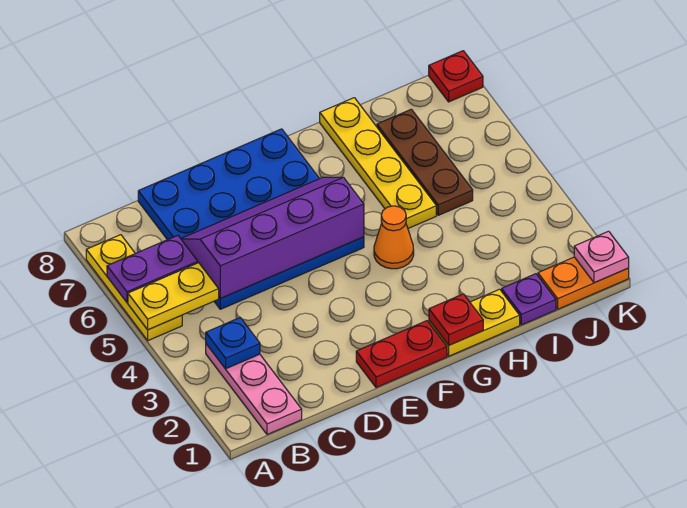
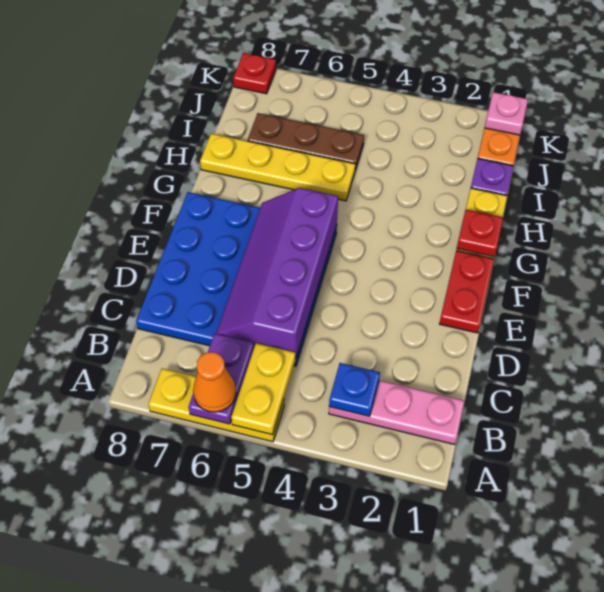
orange 1x1 cone [374,206,414,269] -> orange 1x1 cone moved to [193,352,236,412]

